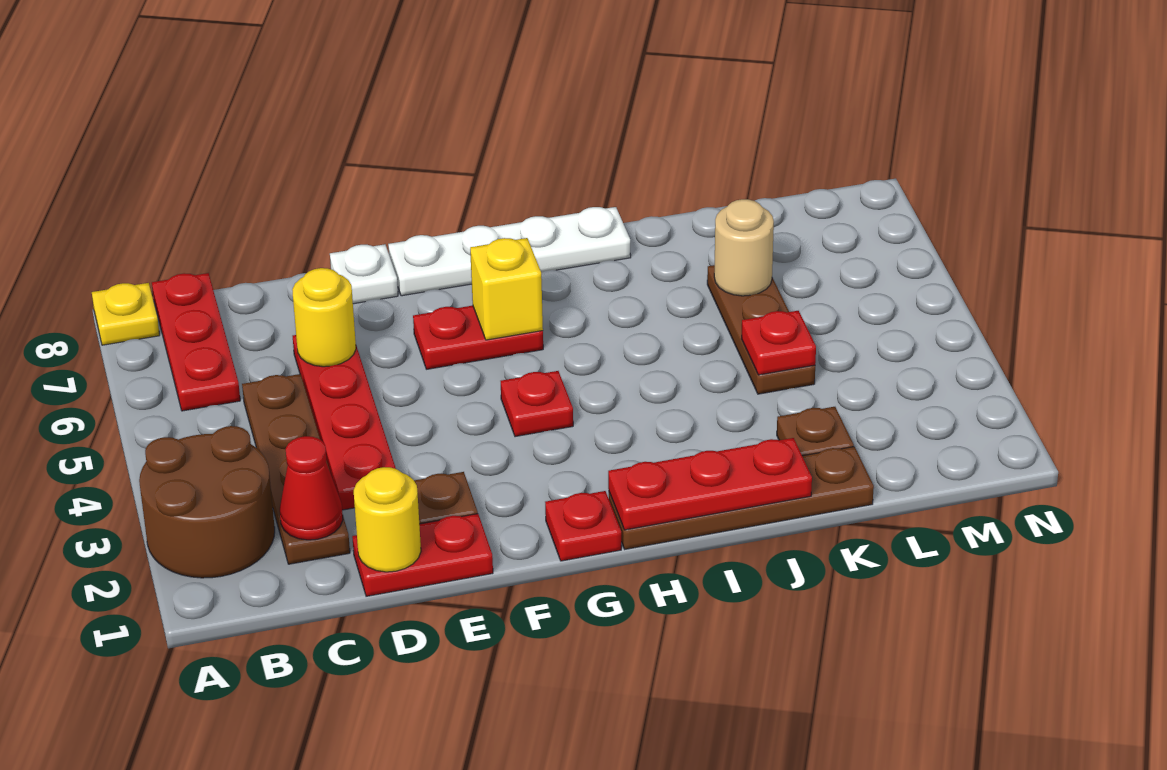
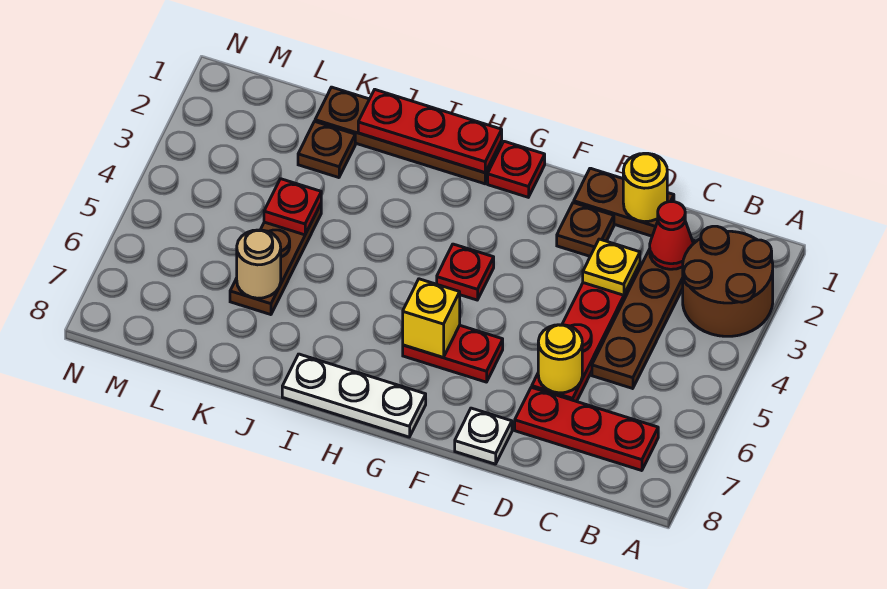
yellow 1x1 plate [92,283,160,345] -> yellow 1x1 plate moved to [583,239,640,295]
red 1x3 plate [152,273,240,411] -> red 1x3 plate turned to [515,387,658,471]
red 1x2 plate [352,514,493,596] -> brown 1x2 plate [574,168,674,236]
white 1x4 plate [388,207,631,296] -> white 1x3 plate [282,354,426,437]

